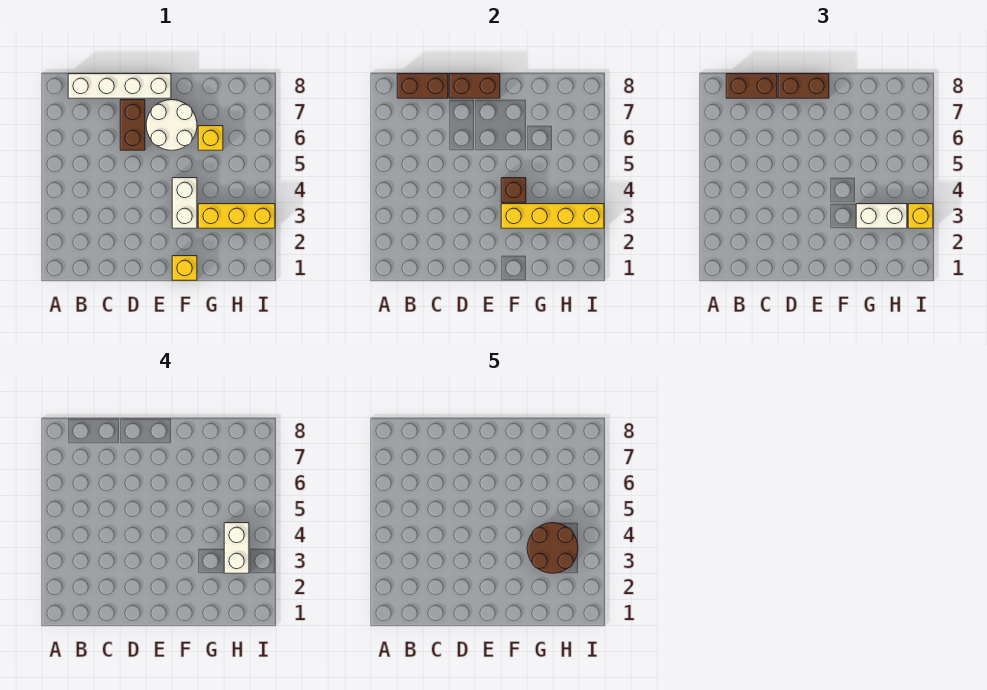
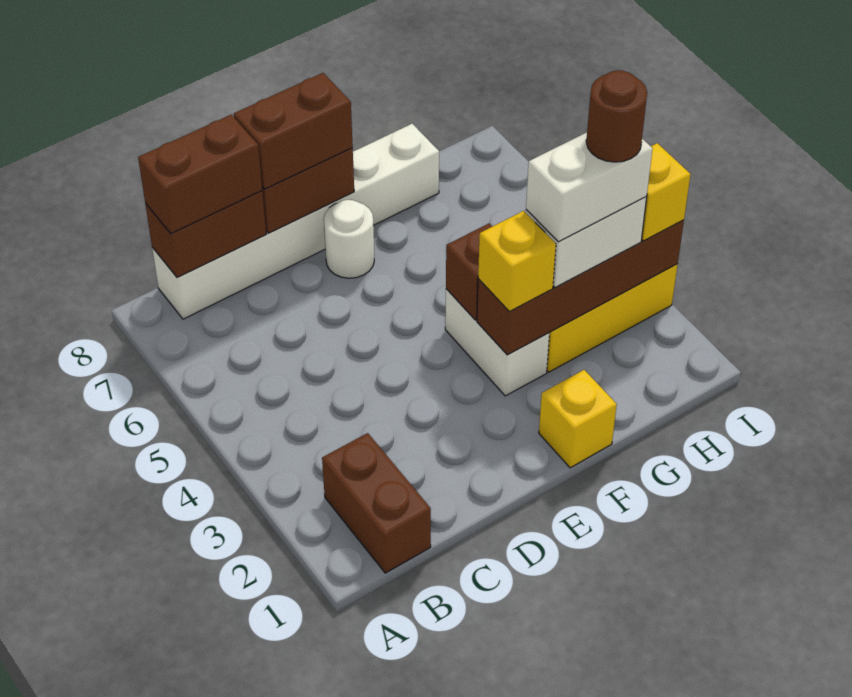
white 1x4 brick [68,74,171,98] -> white 1x6 brick [152,124,439,319]
brown 1x2 brick [120,100,145,150] -> brown 1x2 brick moved to [322,433,431,573]
white 2x2 round brick [146,100,197,150] -> white 1x1 round brick [324,200,374,278]
yellow 1x4 brick [501,204,604,228] -> brown 1x4 brick [477,220,684,355]
brown 2x2 round brick [527,523,578,573] -> brown 1x1 round brick [586,70,647,162]
yellow 1x1 brick [198,126,223,150] -> yellow 1x1 brick moved to [478,211,556,311]
white 1x2 brick [224,523,249,573] -> white 1x2 brick turned to [526,132,653,242]

